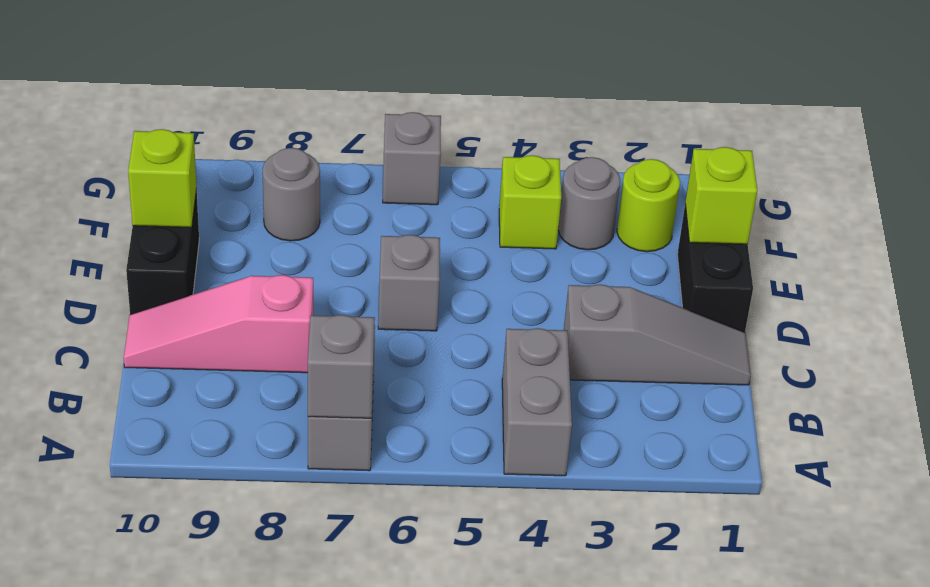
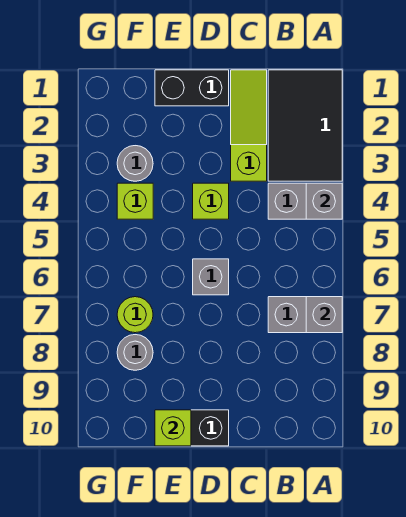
none -> black 2x3 tile [268,70,342,181]
grey 1x3 slope [564,284,751,385] -> lime 1x3 slope [231,70,267,181]
pink 1x3 slope [124,275,313,373] -> none
lime 1x1 brick [685,147,757,244] -> lime 1x1 brick moved to [193,183,229,219]
lime 1x1 round brick [617,159,680,252] -> lime 1x1 round brick moved to [117,297,153,333]
grey 1x1 brick [383,112,441,205] -> grey 1x1 brick moved to [306,183,342,219]

